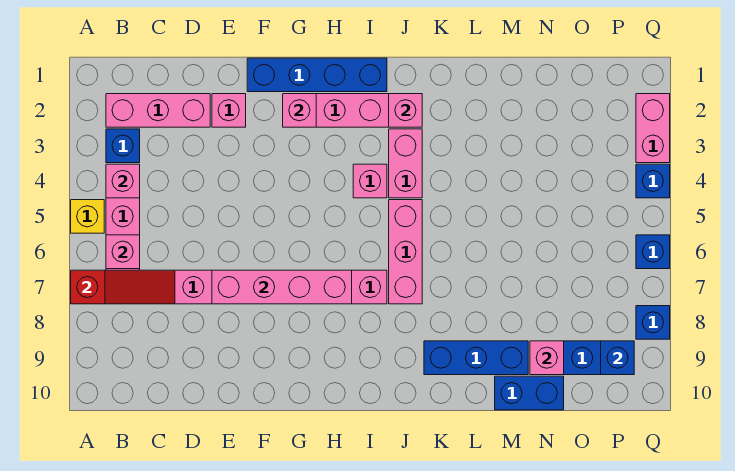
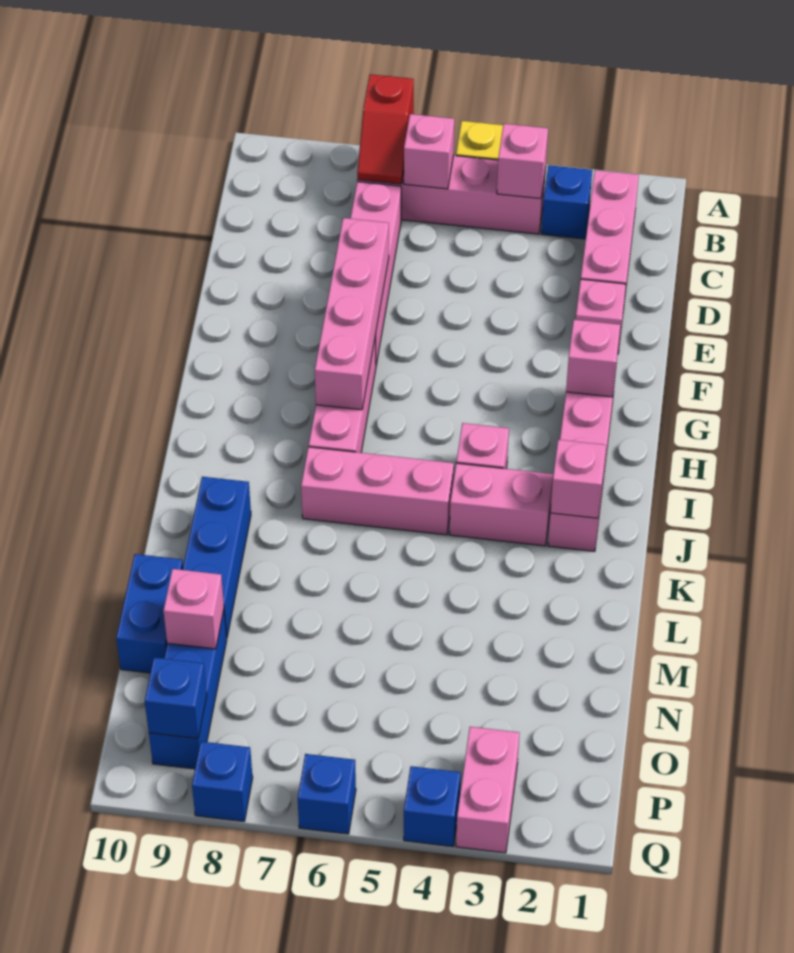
red 1x3 slope [71,270,175,304] -> red 1x2 slope [357,74,414,184]
blue 1x4 brick [247,58,387,92] -> none
pink 1x2 brick [636,94,670,163] -> pink 1x2 brick turned to [456,727,519,853]

